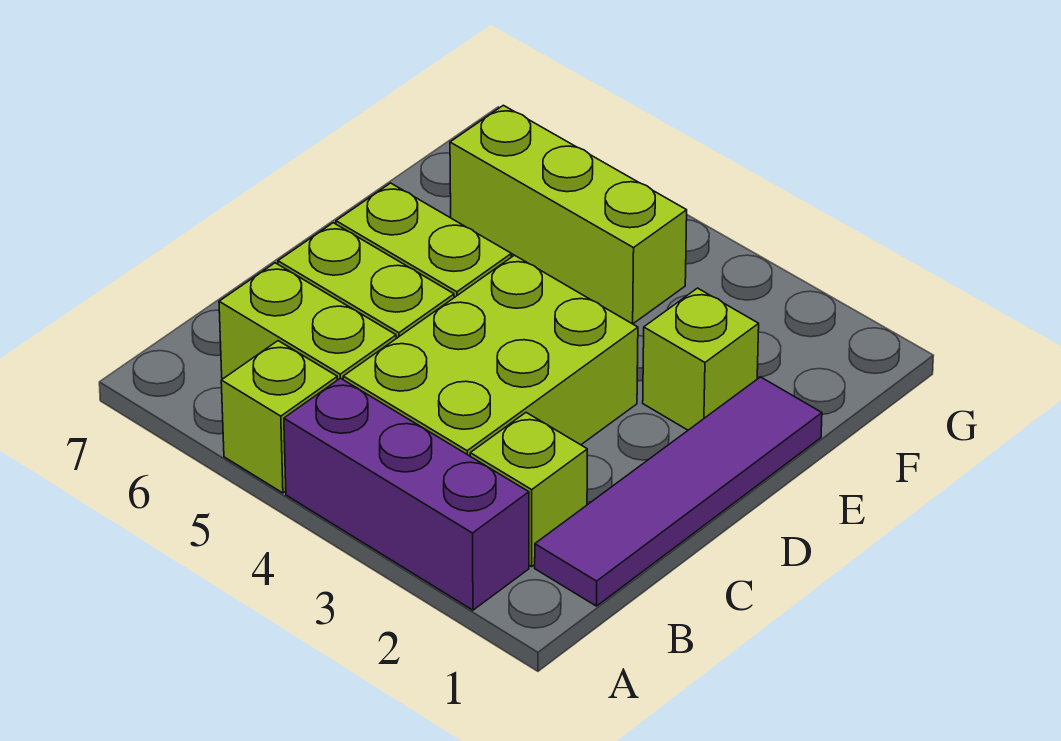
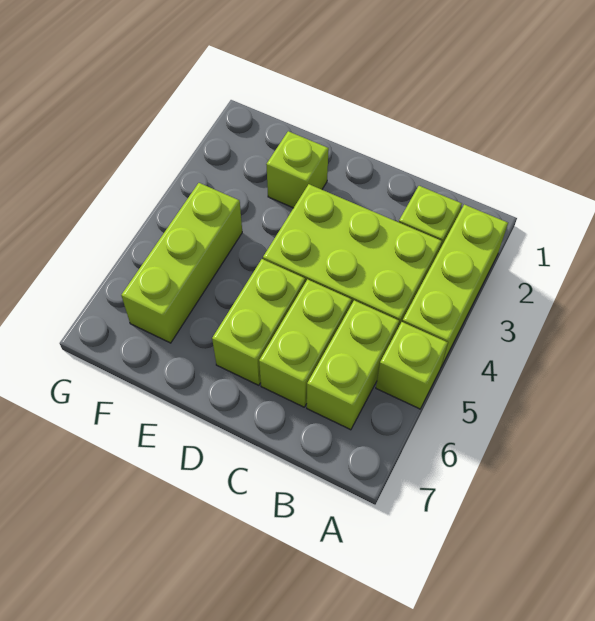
purple 1x3 brick [284,378,529,610] -> lime 1x3 brick [402,205,508,367]
purple 1x4 tile [535,377,822,606] -> none

